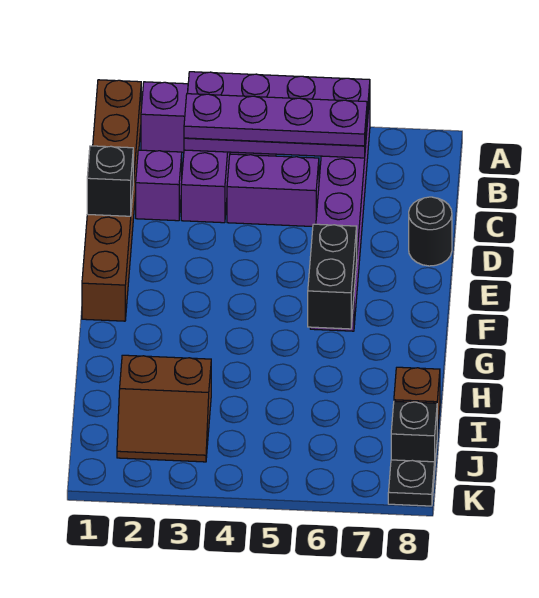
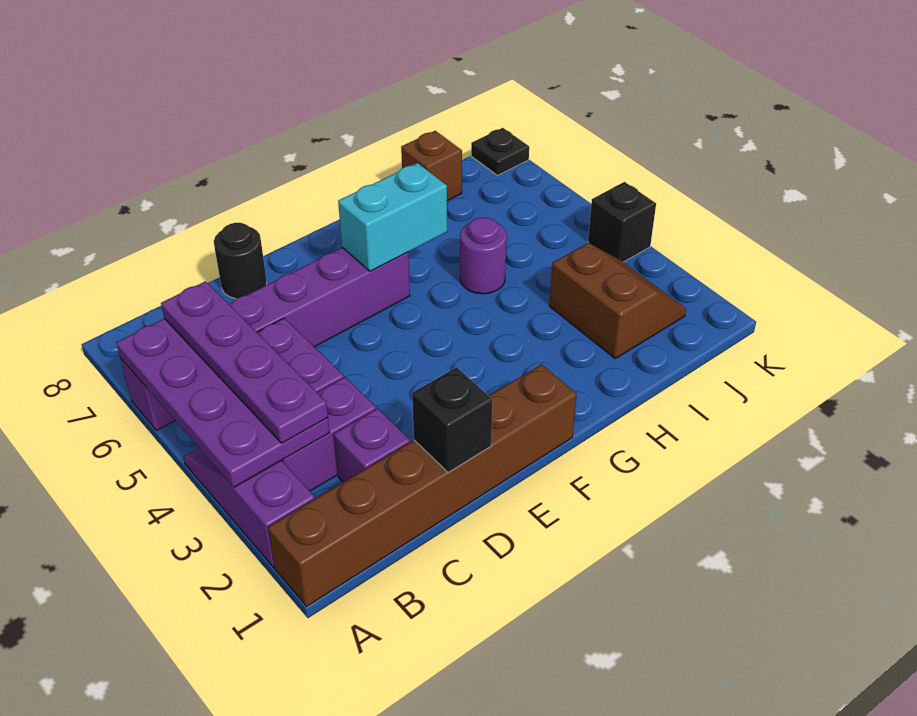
black 1x2 brick [308,224,357,329] -> cyan 1x2 brick [338,163,447,271]
none -> purple 1x1 round brick [460,218,507,294]
black 1x1 brick [391,401,437,462] -> black 1x1 brick moved to [588,182,656,262]

